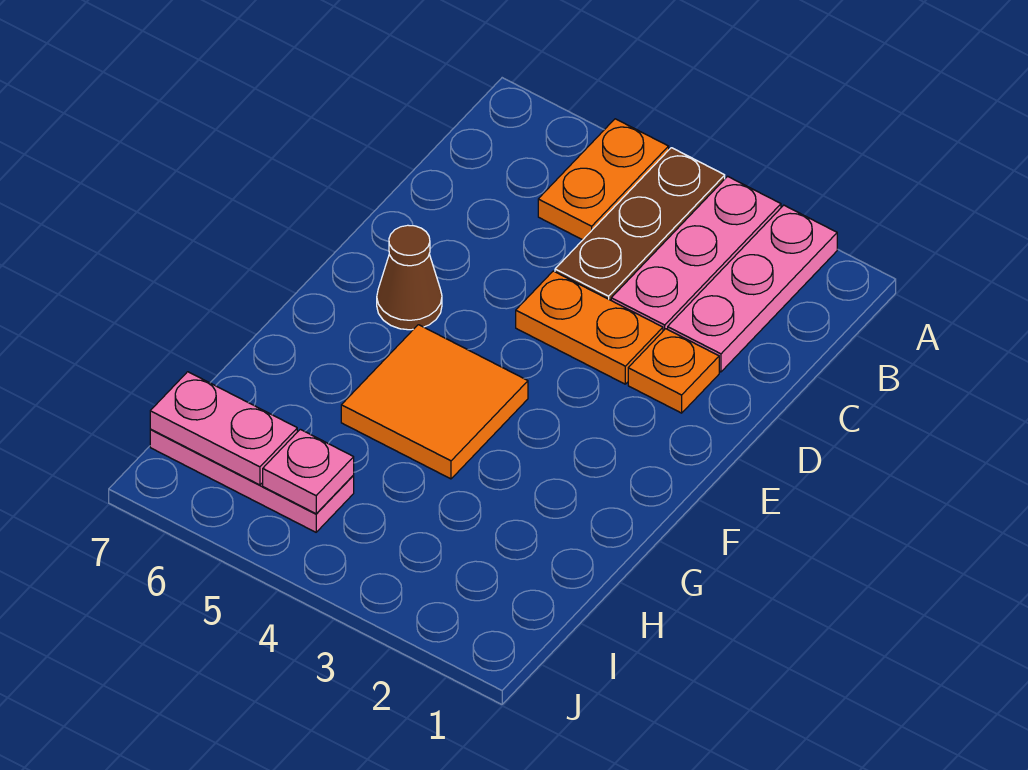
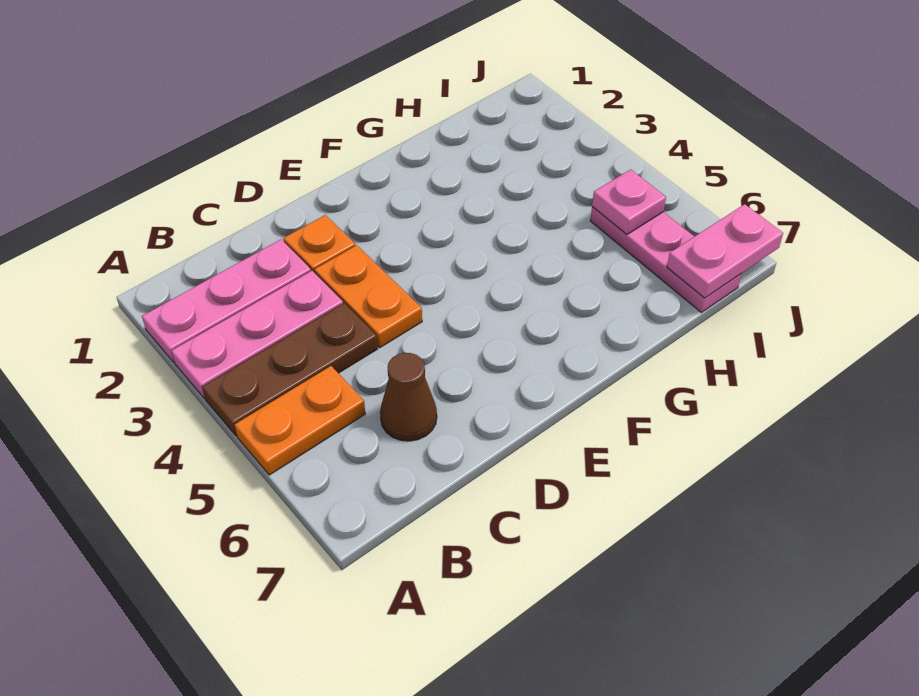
brown 1x1 cone [377,225,442,330] -> brown 1x1 cone moved to [380,353,437,441]
orange 2x2 tile [341,325,528,479] -> none
pink 1x2 plate [150,372,297,485] -> pink 1x2 plate turned to [667,204,783,298]

